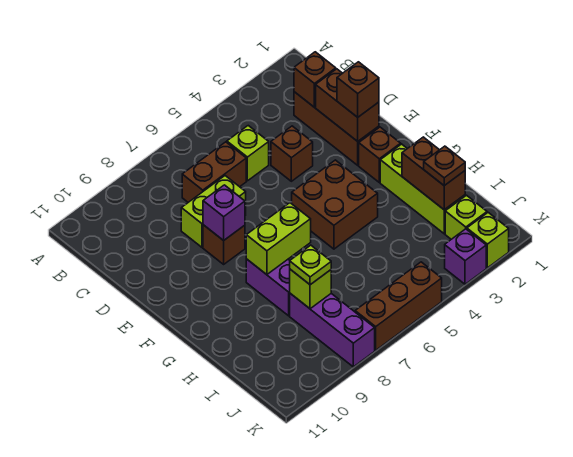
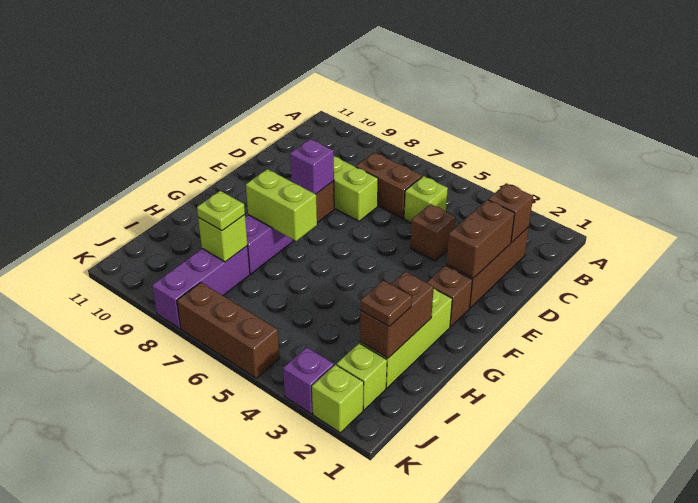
brown 1x1 brick [337,62,379,117] -> none
brown 2x2 brick [292,160,378,249] -> none

